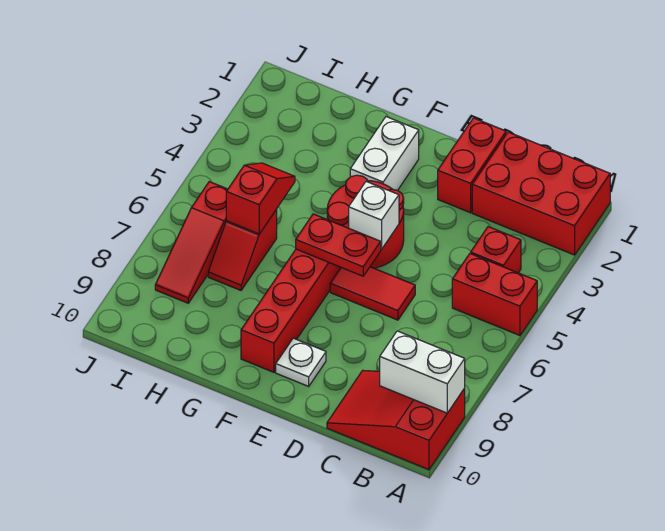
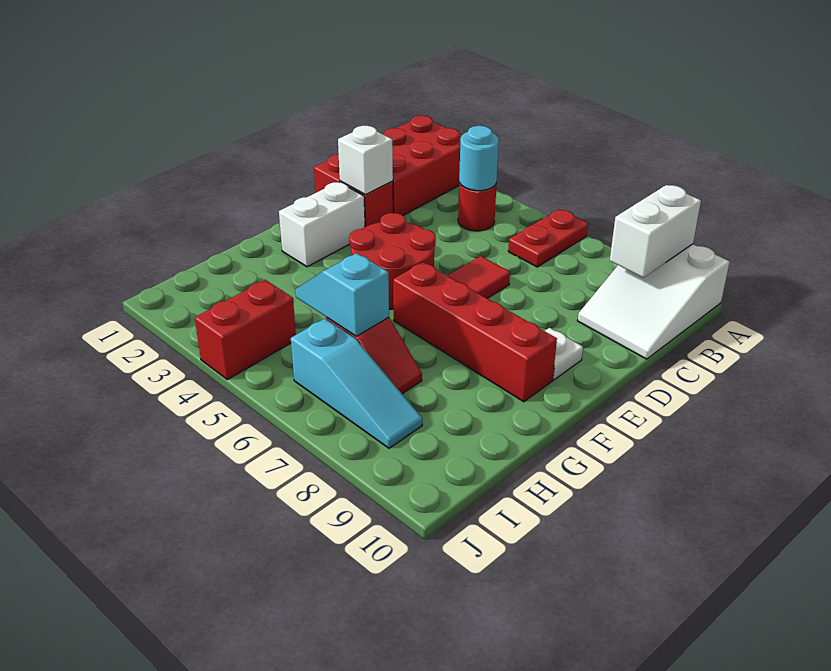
red 1x2 brick [452,253,537,335] -> red 1x2 brick moved to [195,280,296,380]
red 2x3 slope [327,370,465,470] -> white 2x3 slope [577,244,730,359]
red 1x1 brick [471,227,521,273] -> red 1x1 round brick [458,183,497,231]
none -> cyan 1x1 round brick [459,126,499,191]
white 1x1 brick [349,182,399,249] -> white 1x1 brick moved to [338,126,393,195]
red 1x2 plate [296,214,381,276] -> red 1x2 plate moved to [508,209,588,267]
white 1x2 brick [350,117,419,190] -> white 1x2 brick turned to [279,182,365,267]
red 1x2 slope [226,163,295,234] -> cyan 1x2 slope [295,253,389,336]
red 1x3 slope [155,182,228,303] -> cyan 1x3 slope [291,319,422,448]

